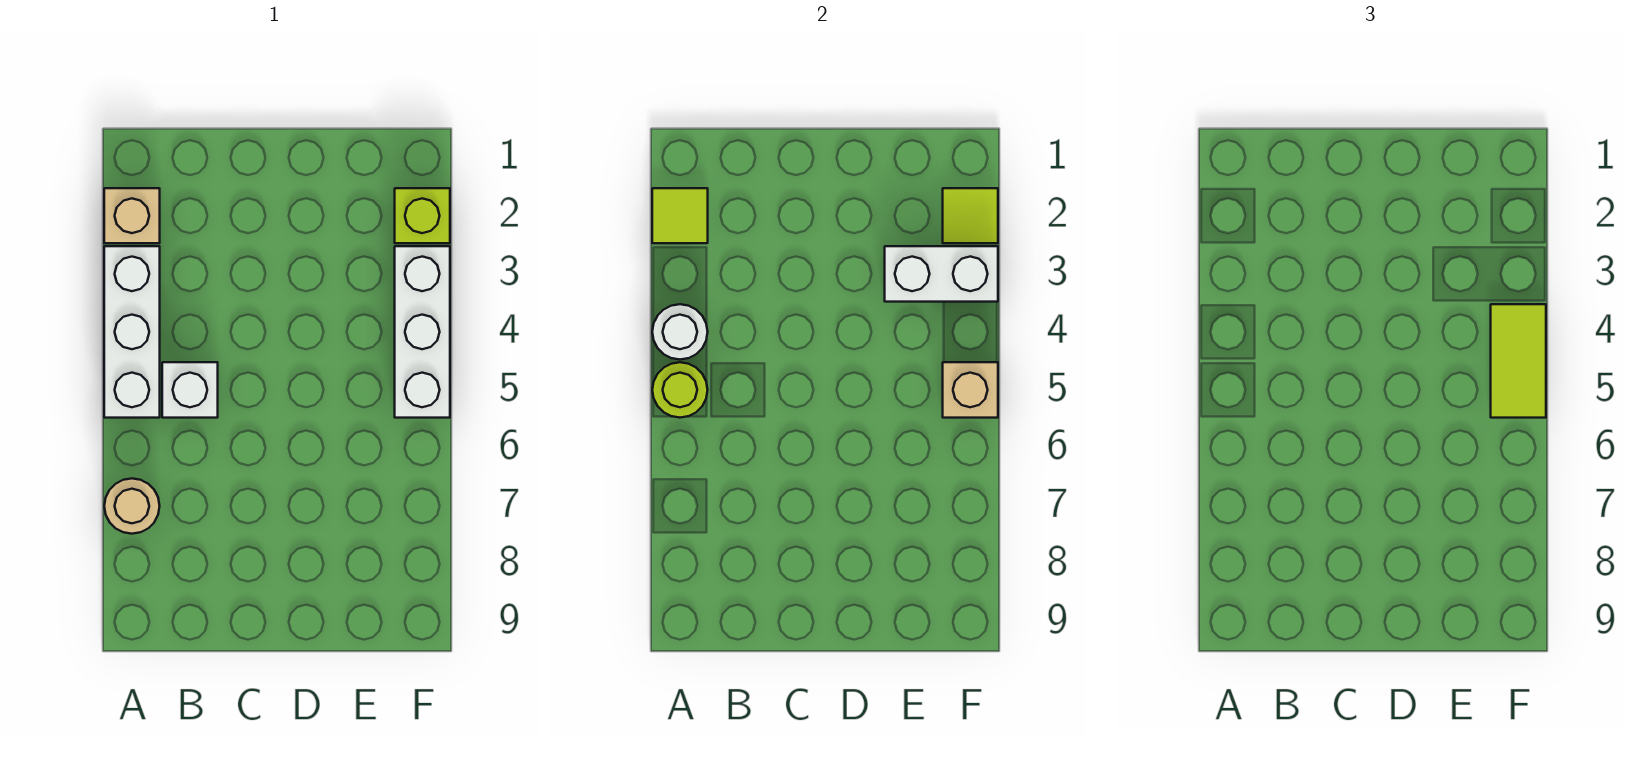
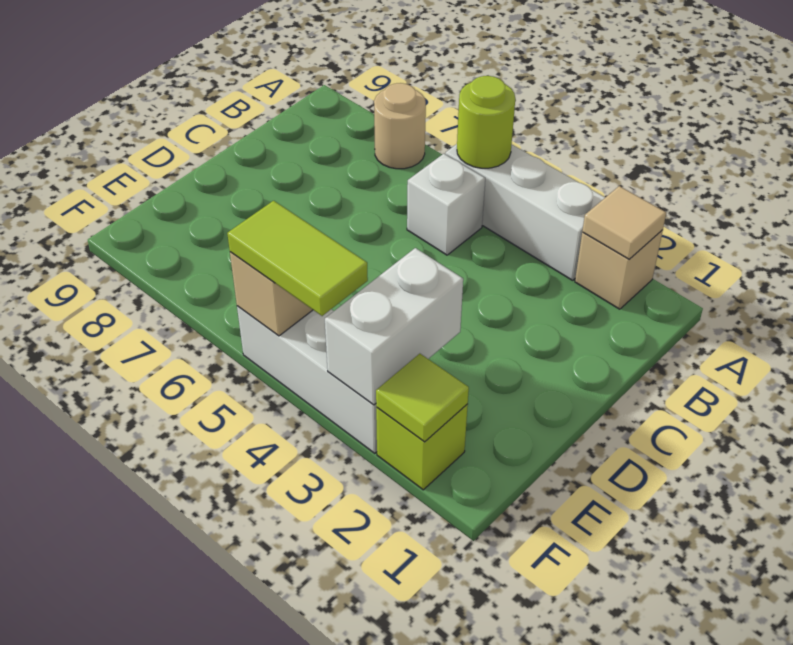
lime 1x1 tile [652,188,708,243] -> tan 1x1 tile [582,186,666,259]
white 1x1 round brick [652,304,708,359] -> none

